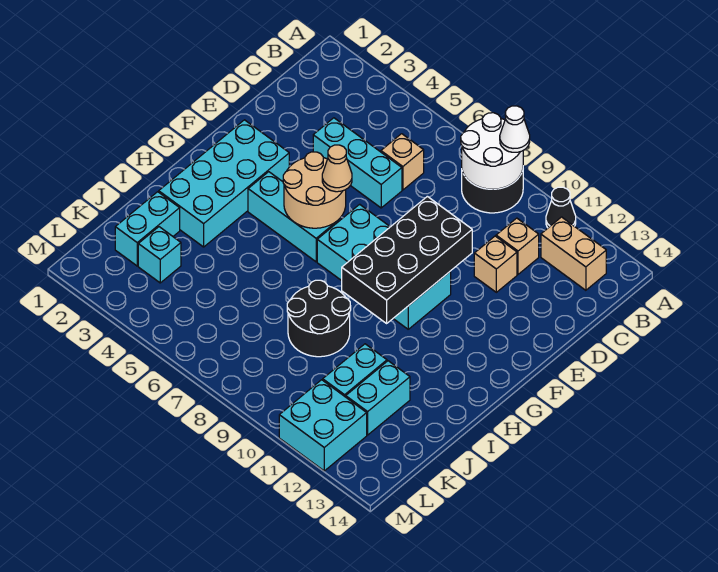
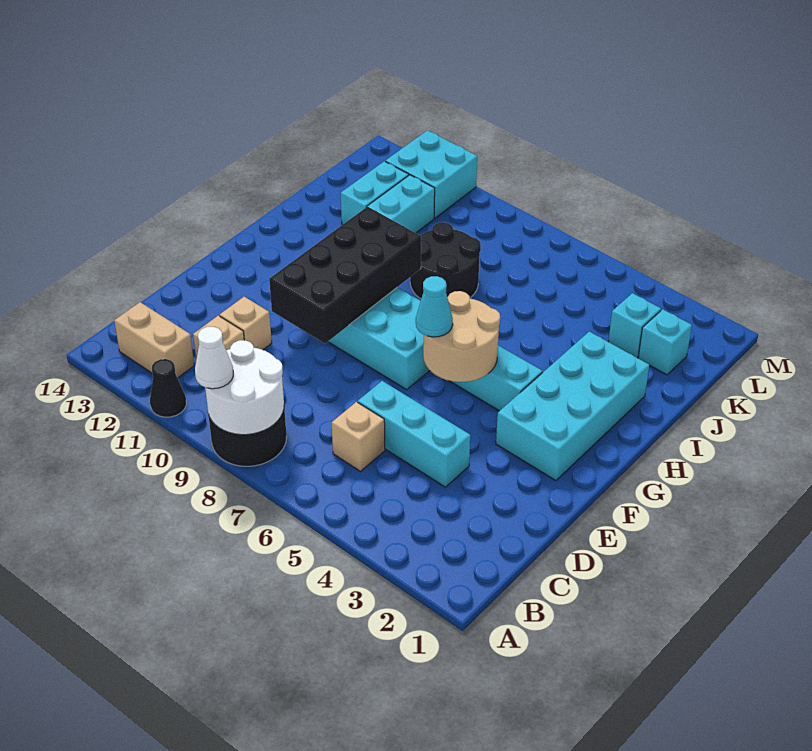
tan 1x1 cone [322,145,352,192] -> cyan 1x1 cone [416,276,453,337]
cyan 1x2 brick [115,192,180,266] -> cyan 1x1 brick [638,309,692,375]

